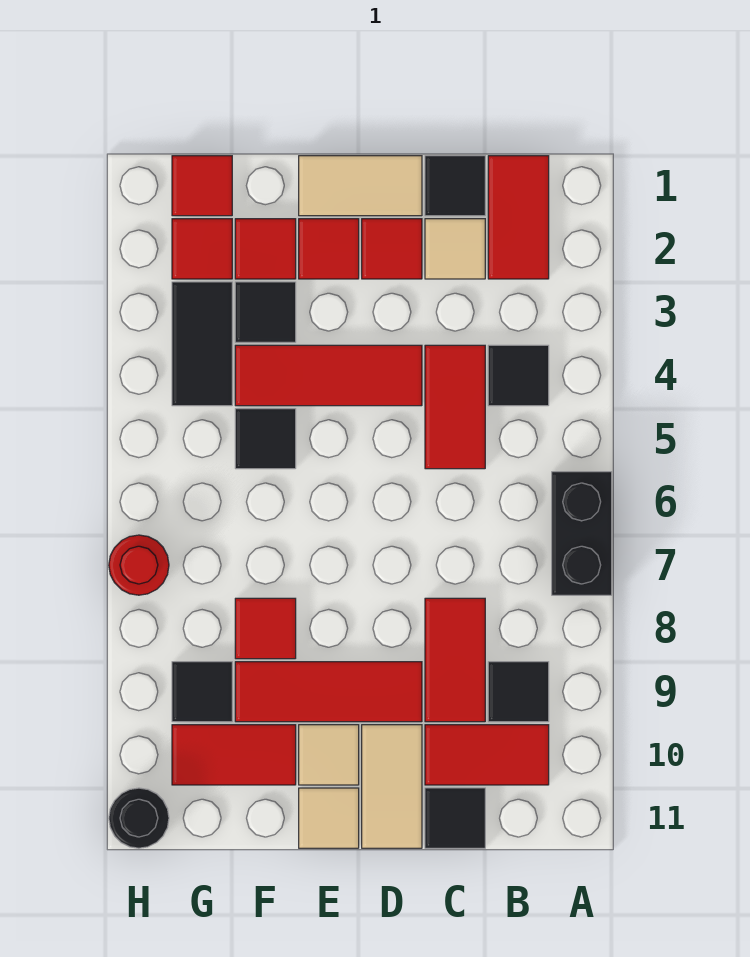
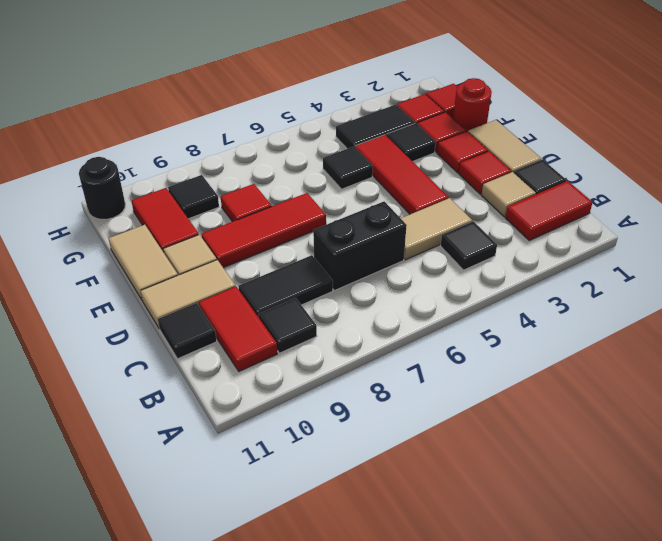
black 1x2 brick [552,472,612,595] -> black 1x2 brick moved to [313,201,407,291]
red 1x2 tile [425,345,485,469] -> tan 1x2 tile [401,198,472,260]
red 1x2 tile [425,598,485,722] -> black 1x2 tile [238,255,333,317]
red 1x3 tile [235,662,422,722] -> red 1x3 tile turned to [201,193,326,268]
tan 1x1 tile [299,788,359,848] -> tan 1x2 tile [108,225,178,300]
red 1x1 round brick [109,535,169,595] -> red 1x1 round brick moved to [453,78,492,132]

